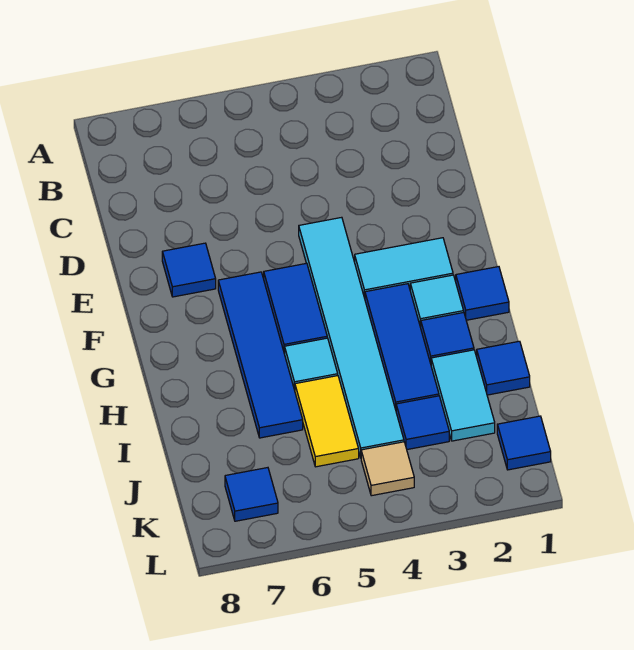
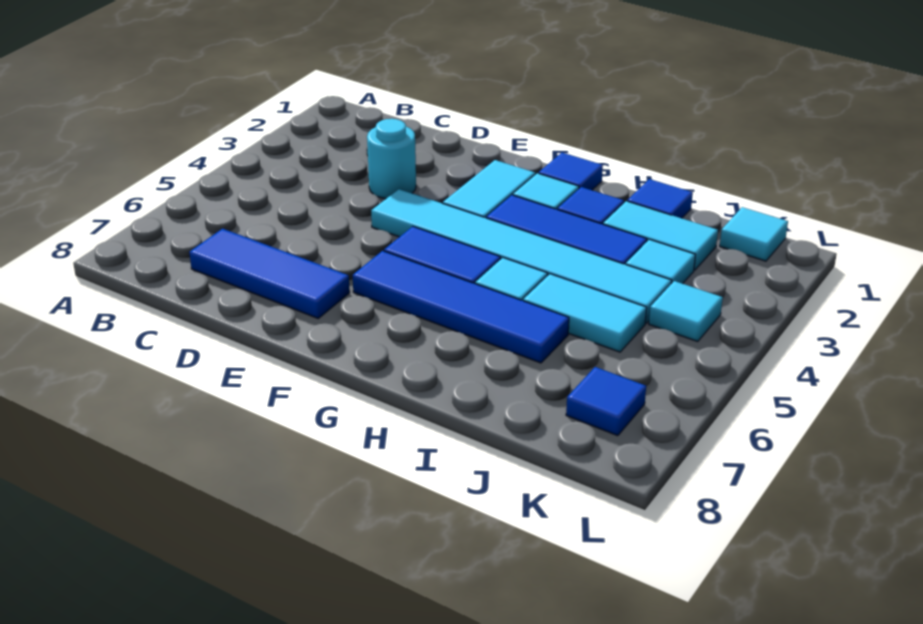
none -> cyan 1x1 round brick [367,119,416,199]
blue 1x1 tile [162,243,216,297] -> blue 1x3 tile [189,229,350,318]
yellow 1x2 tile [295,376,359,467] -> cyan 1x2 tile [523,274,647,352]
blue 1x1 tile [396,396,449,450] -> cyan 1x1 tile [626,239,695,284]
blue 1x1 tile [497,416,551,470] -> cyan 1x1 tile [720,207,788,261]
tan 1x1 tile [361,442,414,496] -> cyan 1x1 tile [649,281,723,342]

